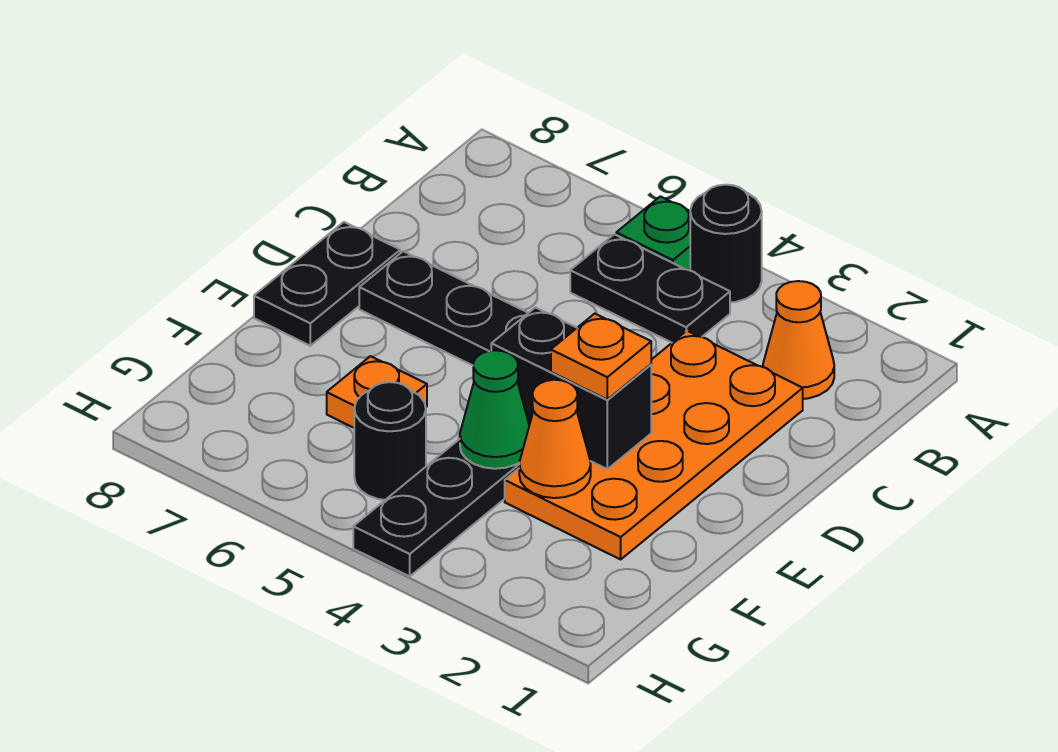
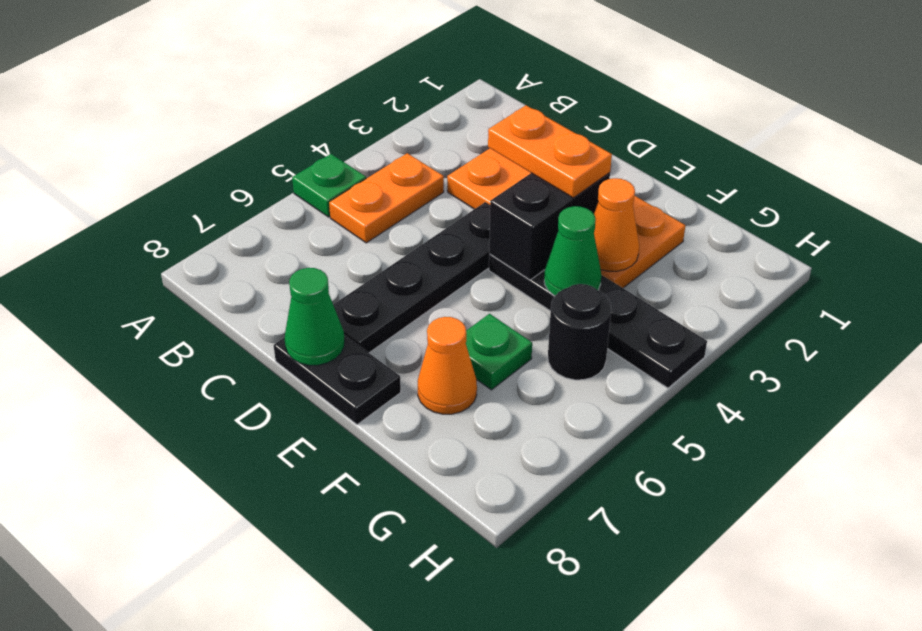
black 1x1 round brick [690,185,762,302] -> none
orange 1x1 cone [763,281,834,399] -> orange 1x1 cone moved to [418,317,477,414]
black 1x2 plate [570,234,730,343] -> orange 1x2 plate [329,153,444,243]
none -> green 1x1 cone [285,268,345,365]
orange 1x1 plate [551,314,651,399] -> orange 1x2 plate [488,105,612,198]
orange 1x1 plate [327,356,427,428] -> green 1x1 plate [466,314,532,390]

